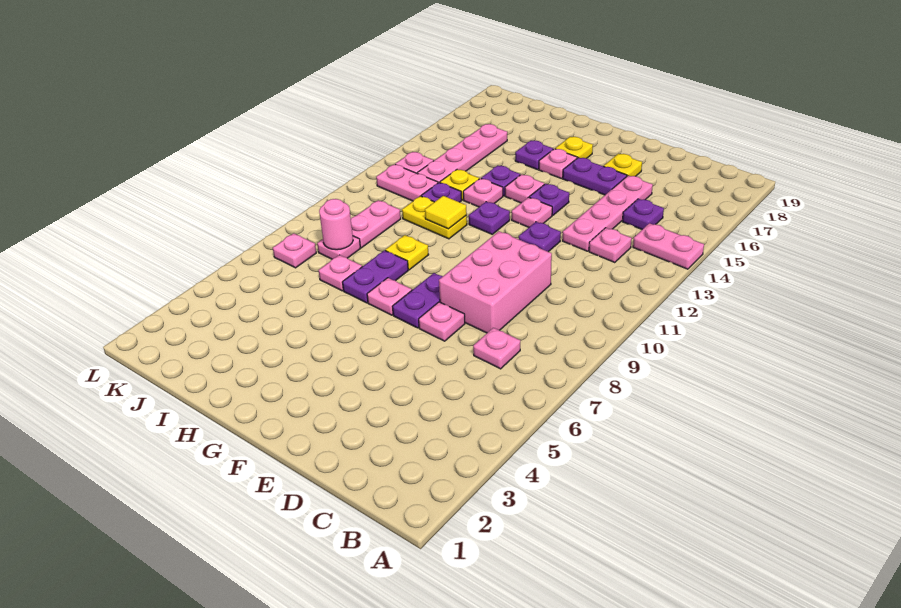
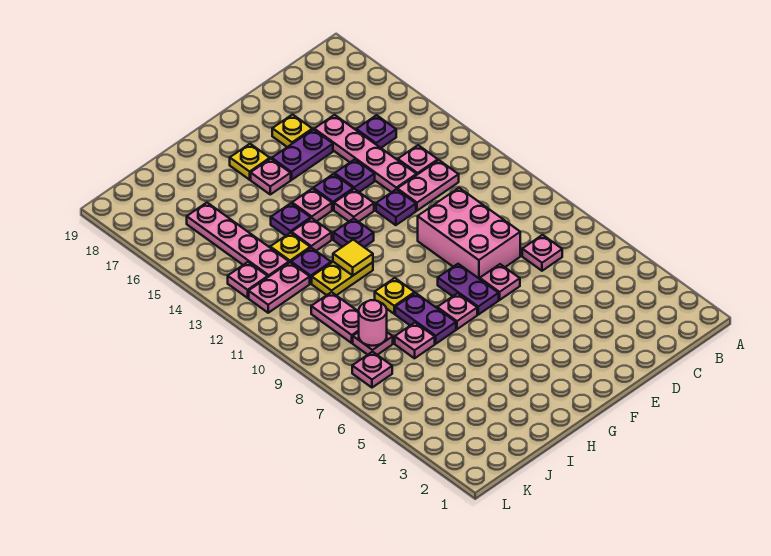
pink 1x2 plate [633,223,704,269] -> pink 1x2 plate moved to [397,160,459,211]
purple 1x1 plate [515,141,553,170] -> purple 1x1 plate moved to [335,159,375,192]

